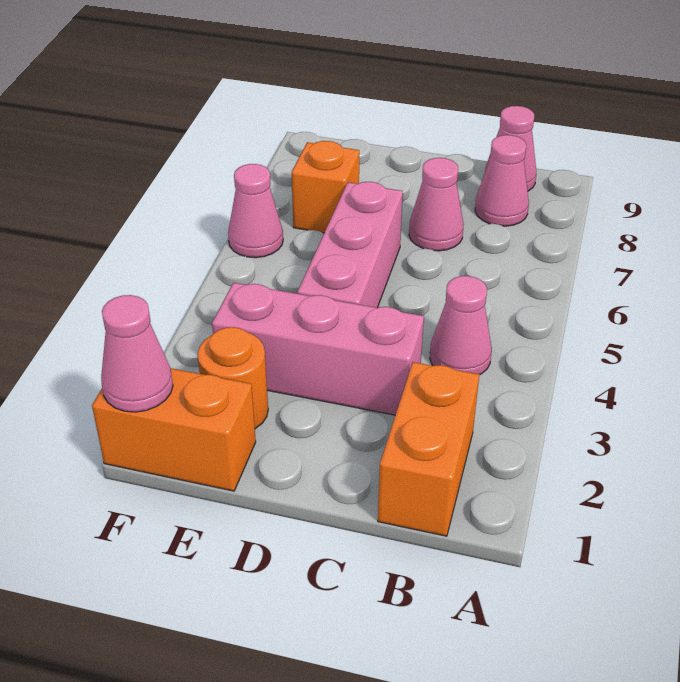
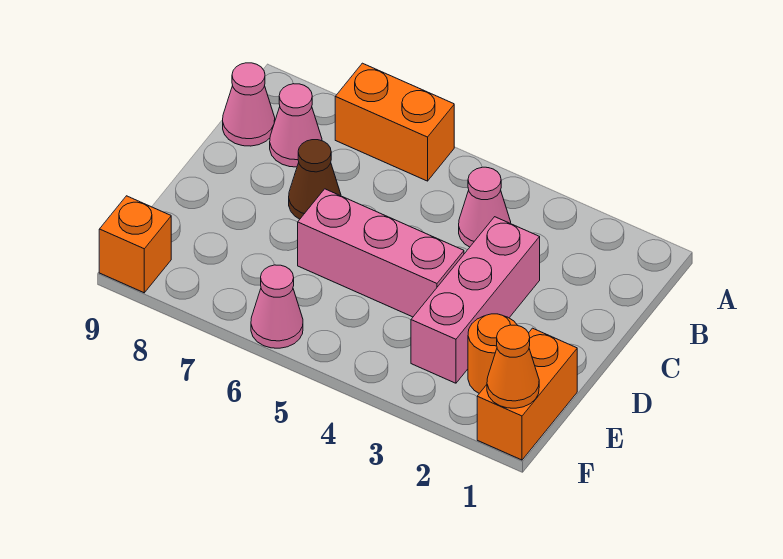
orange 1x2 brick [378,362,479,536] -> orange 1x2 brick moved to [335,63,454,181]
pink 1x1 cone [409,158,464,251] -> brown 1x1 cone [289,140,341,219]
orange 1x1 brick [292,141,359,233] -> orange 1x1 brick moved to [99,196,171,293]
pink 1x1 cone [101,295,173,412] -> orange 1x1 cone [487,325,539,408]

